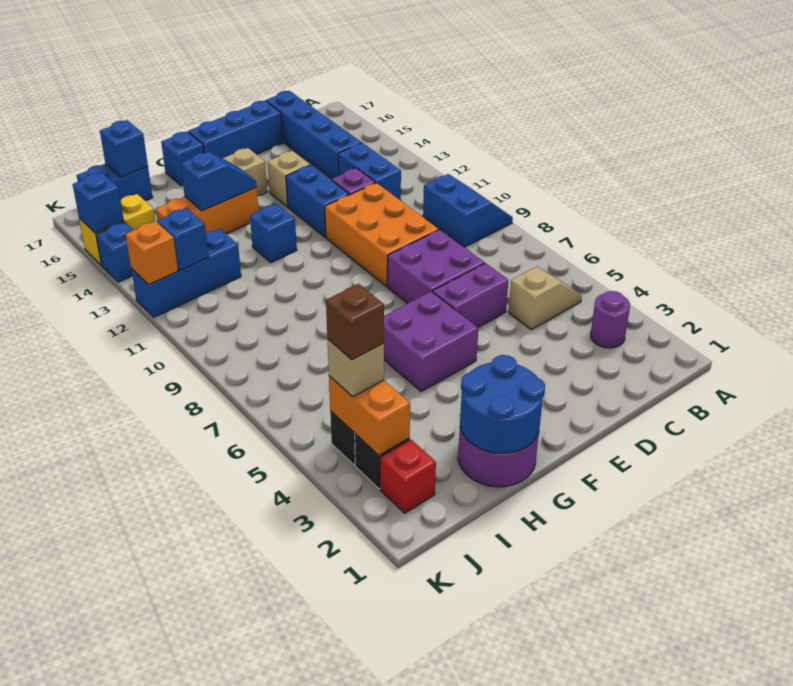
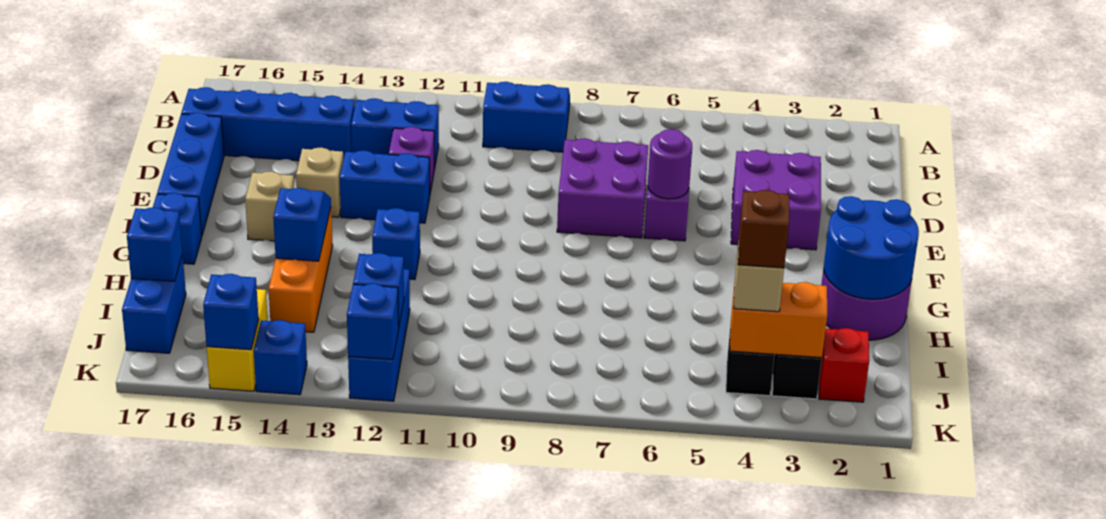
purple 1x1 round brick [591,291,630,348] -> purple 1x1 round brick moved to [648,129,692,199]
tan 1x2 slope [508,267,582,330] -> none
orange 2x3 brick [325,183,439,286] -> none
purple 2x2 brick [384,291,478,391] -> purple 2x2 brick moved to [731,150,821,250]
orange 1x1 brick [125,221,178,285] -> blue 1x1 brick [347,284,399,360]

